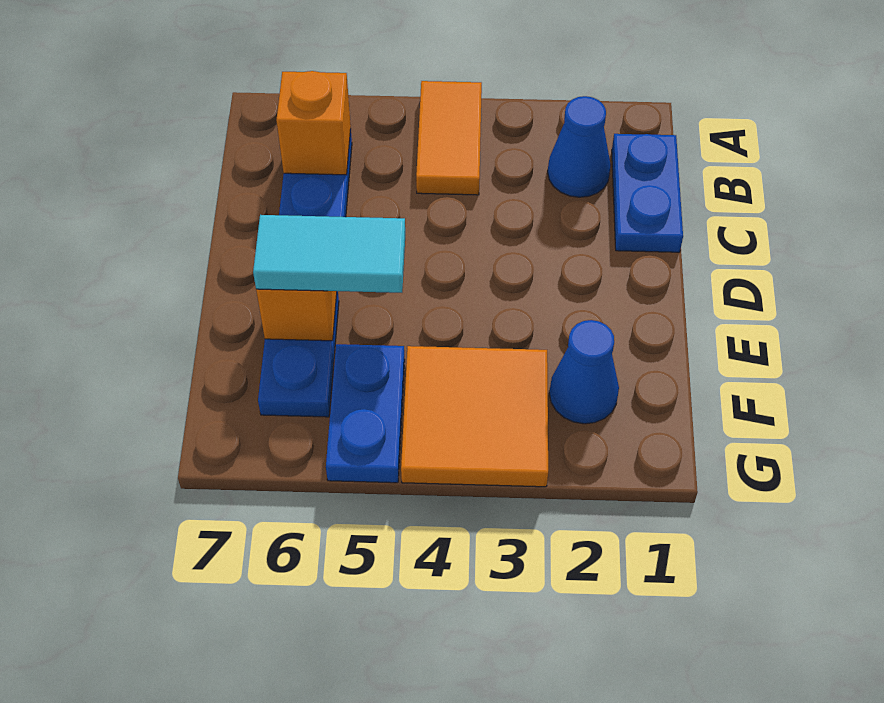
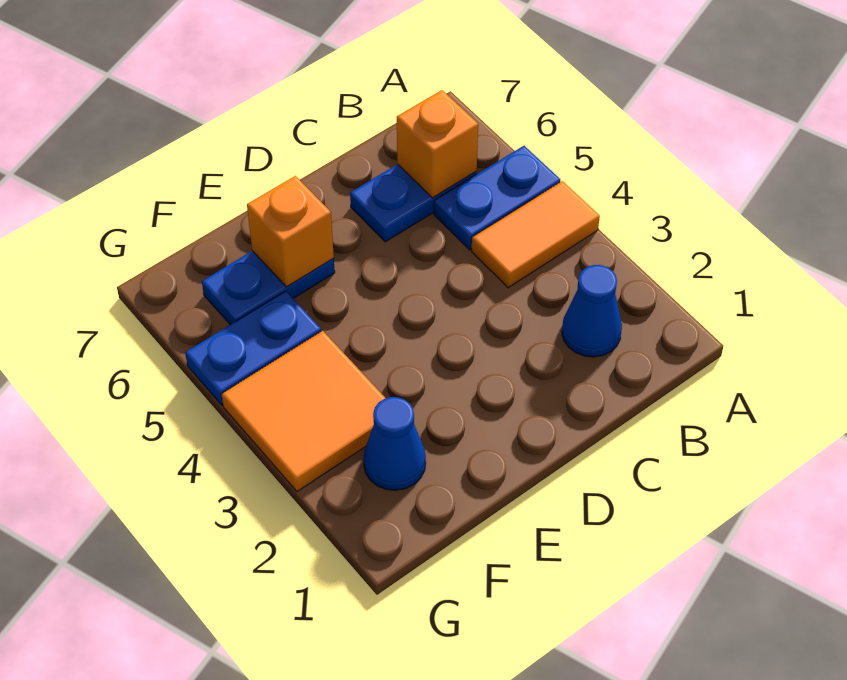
blue 1x2 plate [612,134,683,252] -> blue 1x2 plate moved to [434,146,560,250]
cyan 1x2 tile [253,215,405,293] -> none

